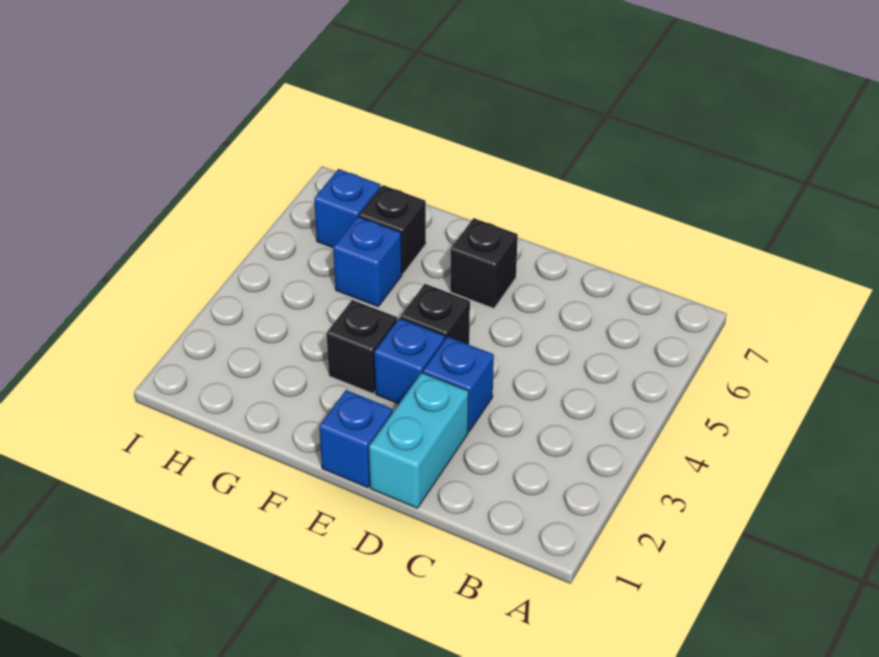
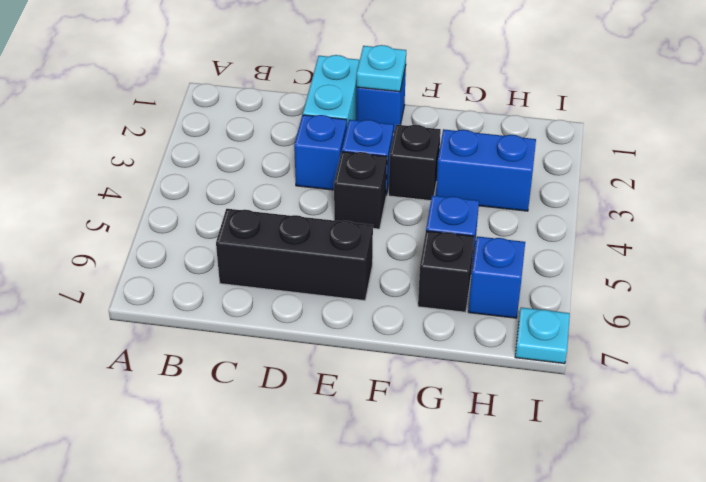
none -> cyan 1x1 plate [357,45,406,92]
black 1x1 brick [450,218,518,308] -> black 1x3 brick [216,209,373,300]
none -> blue 1x2 brick [436,129,536,211]
none -> cyan 1x1 plate [515,307,570,364]

